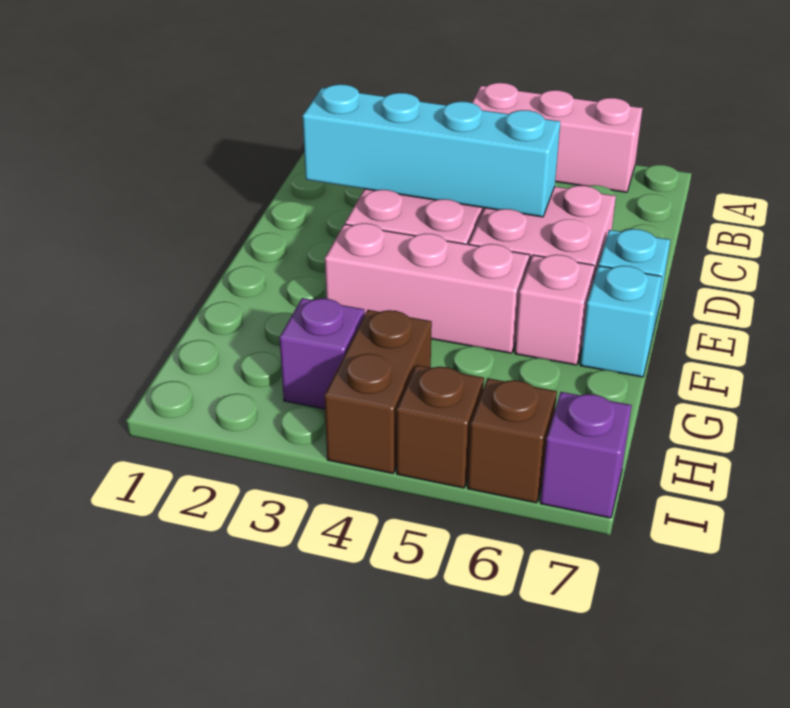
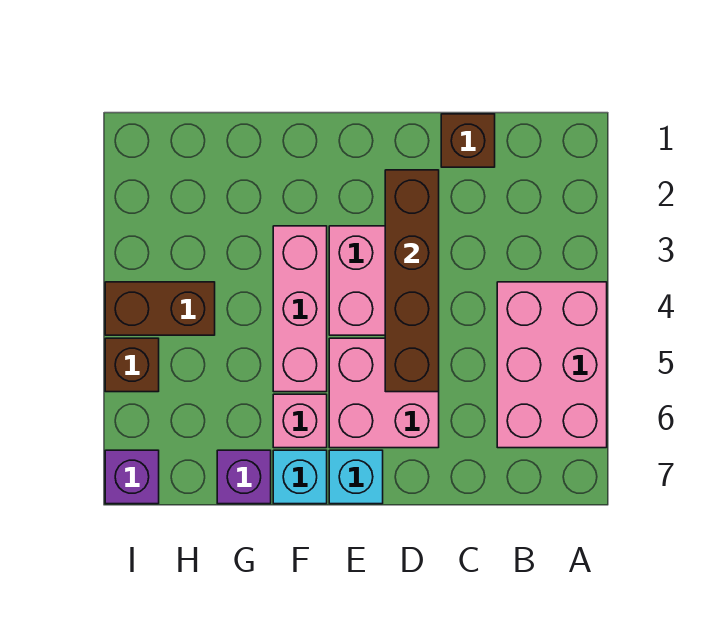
pink 1x3 brick [472,83,642,192] -> pink 2x3 brick [497,282,607,448]
cyan 1x4 brick [303,84,560,217] -> brown 1x4 brick [385,170,439,392]
purple 1x1 brick [279,298,365,409] -> purple 1x1 brick moved to [217,450,271,504]
brown 1x1 brick [468,378,557,503] -> brown 1x1 brick moved to [441,114,495,167]

